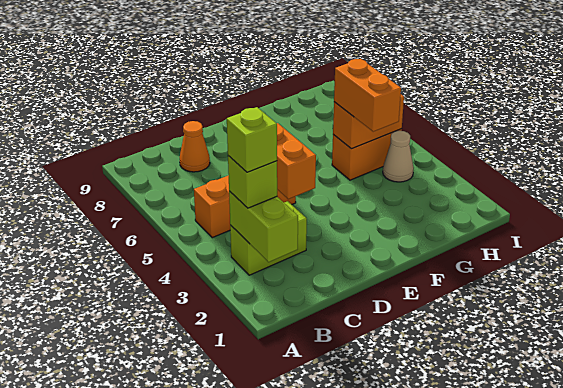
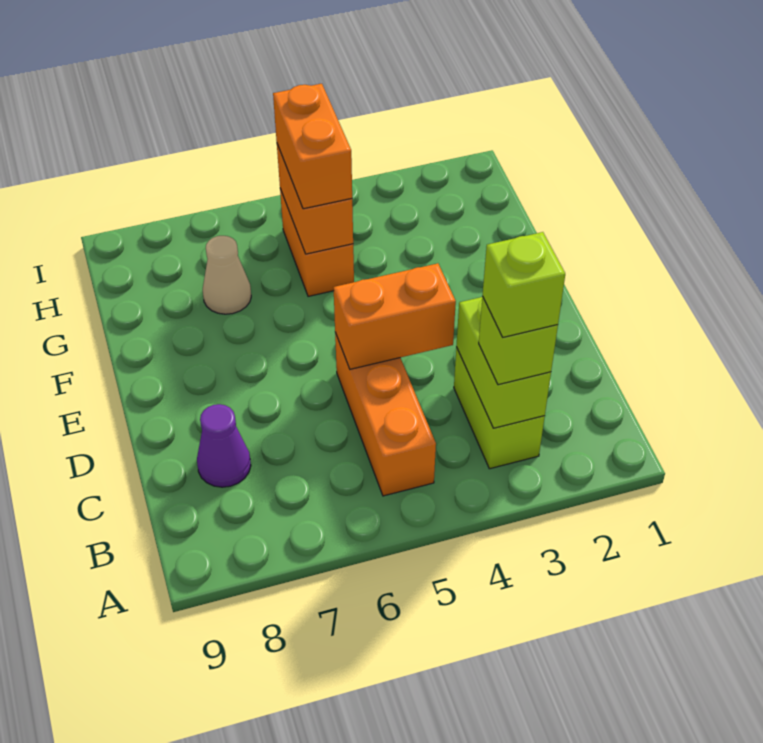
lime 1x2 brick [229,191,298,262] -> lime 1x2 brick turned to [456,297,551,428]
orange 1x1 cone [180,121,210,172] -> purple 1x1 cone [197,404,251,487]
orange 1x2 brick [334,59,401,132] -> orange 1x2 brick turned to [273,84,352,209]
tan 1x1 cone [383,131,414,182] -> tan 1x1 cone moved to [203,236,251,314]

